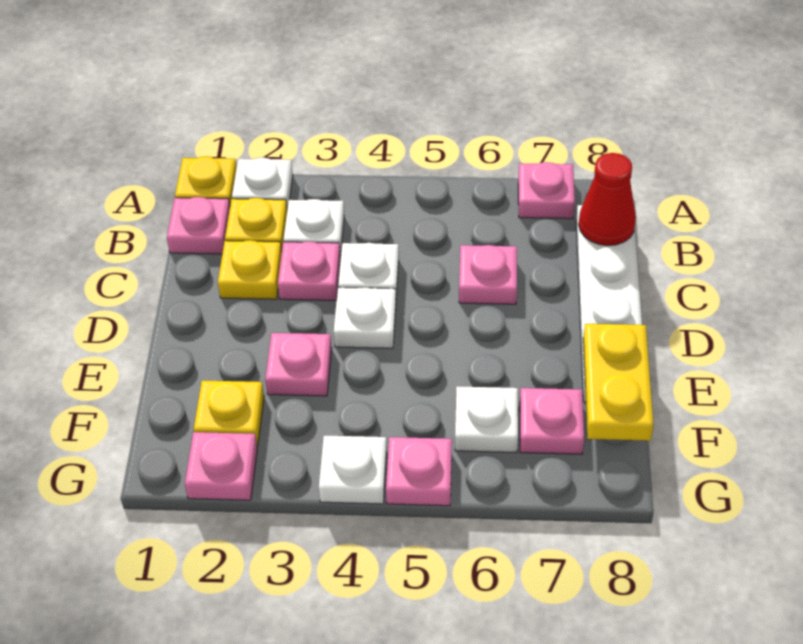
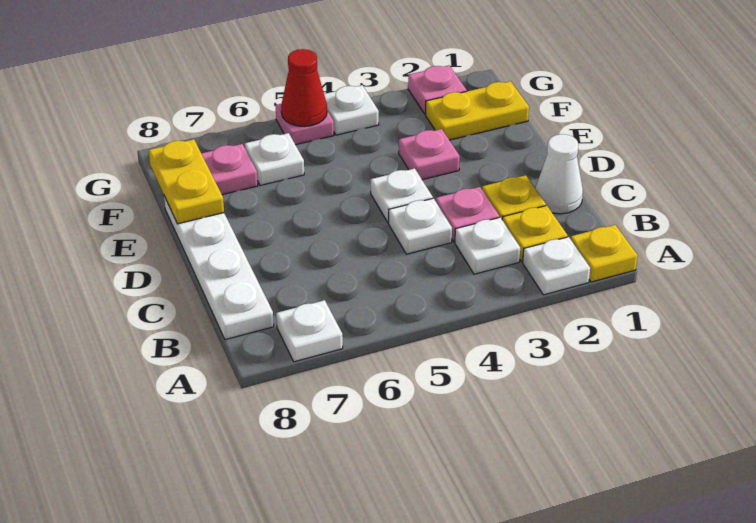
pink 1x1 plate [518,162,575,219] -> white 1x1 plate [276,300,343,362]
pink 1x1 plate [167,197,230,254] -> none
red 1x1 cone [579,153,636,246] -> red 1x1 cone moved to [281,49,327,126]
none -> white 1x1 cone [536,134,583,214]
pink 1x1 plate [459,245,517,304] -> none
yellow 1x1 plate [194,380,264,446] -> yellow 1x2 plate [426,81,529,140]

